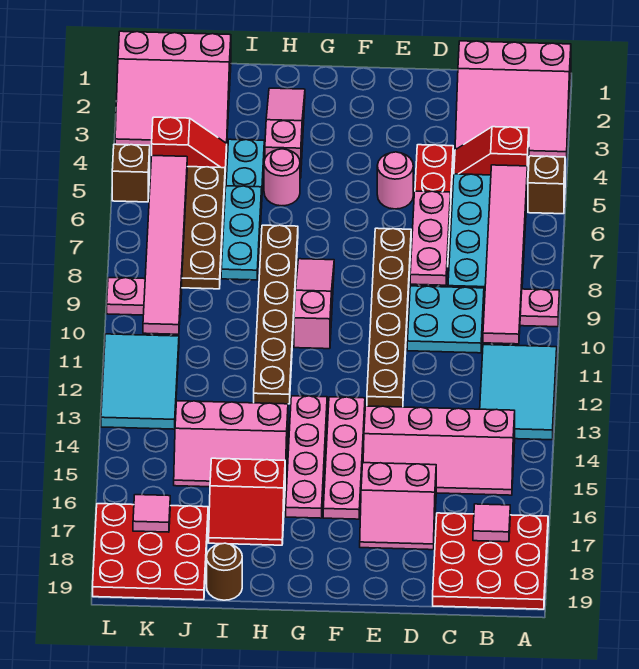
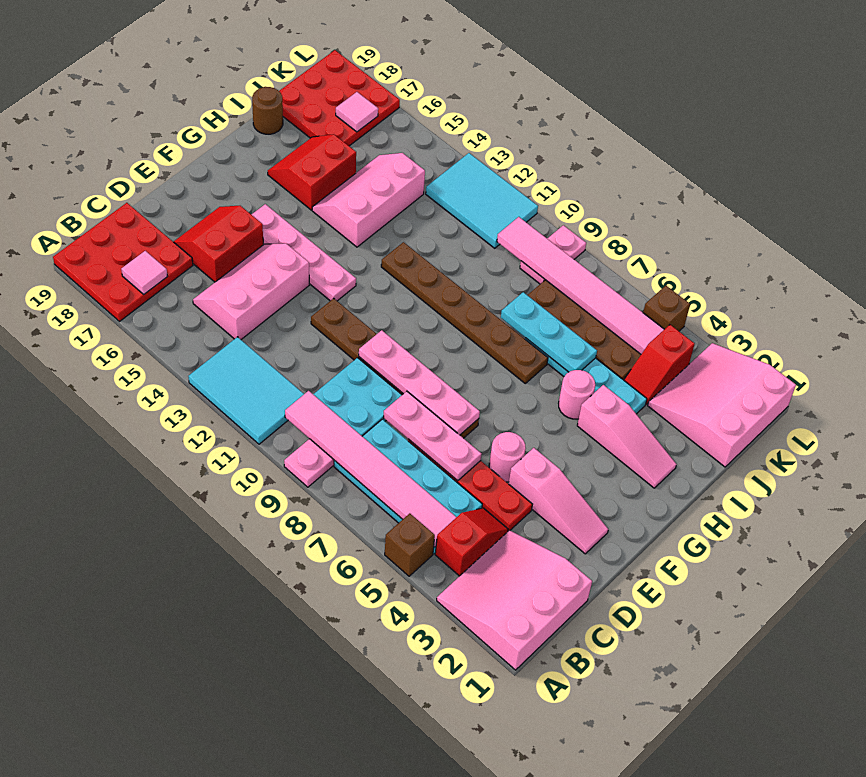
pink 2x4 slope [363,406,515,495] -> pink 2x3 slope [193,243,309,339]
pink 2x2 slope [360,463,436,550] -> red 2x2 slope [174,206,263,282]
pink 1x3 slope [294,259,334,349] -> pink 1x3 slope moved to [509,448,608,554]
pink 1x4 plate [286,396,327,518] -> pink 1x4 plate moved to [359,330,480,435]

